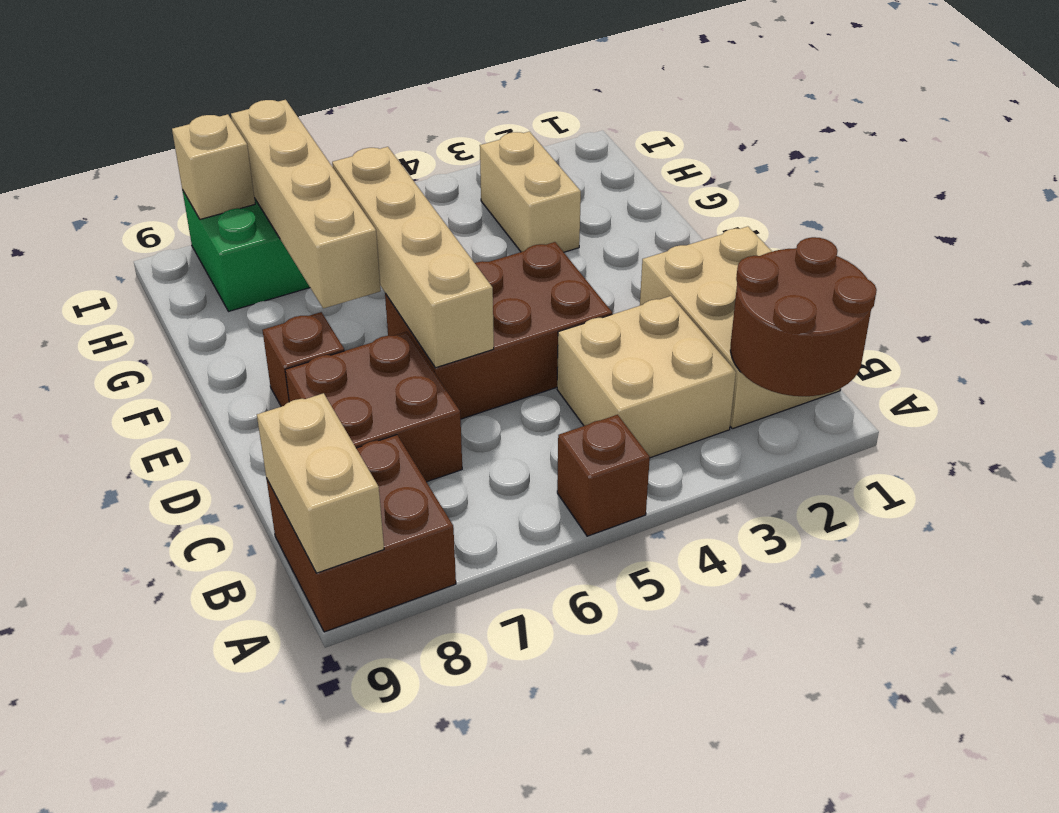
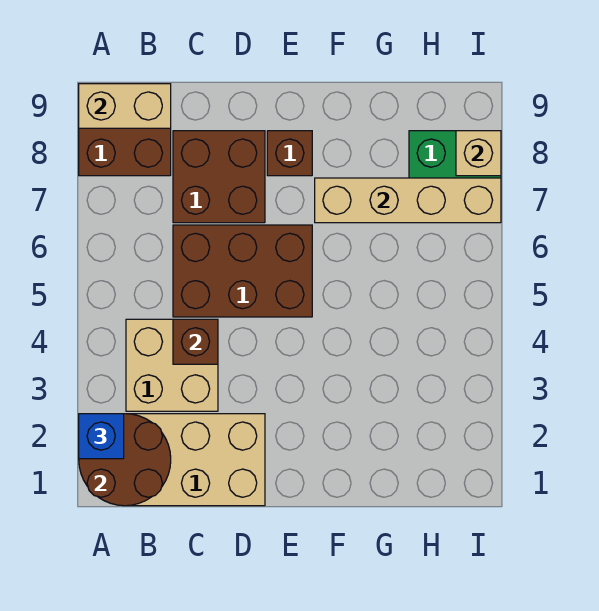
none -> blue 1x1 brick [79,414,124,459]
brown 1x1 brick [557,415,650,536] -> brown 1x1 brick moved to [173,319,218,364]
brown 2x3 brick [385,242,612,419] -> brown 2x3 brick turned to [173,225,312,317]
tan 1x4 brick [332,147,494,368] -> none
tan 1x2 brick [480,131,581,252] -> none

